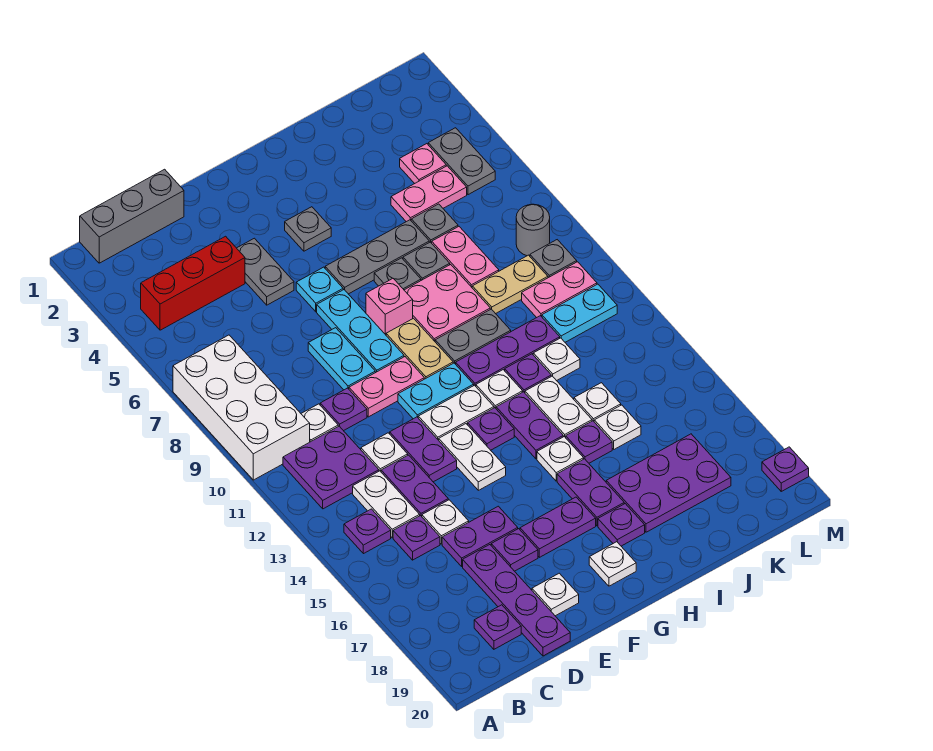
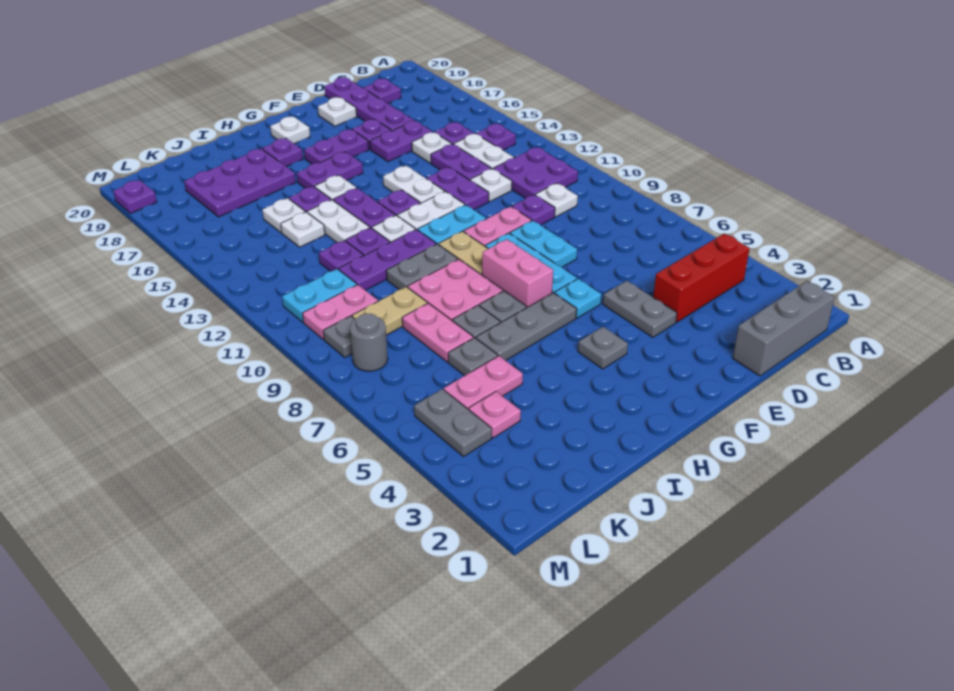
white 2x4 brick [173,335,310,480] -> none
pink 1x1 brick [366,278,413,335] -> pink 1x2 brick [482,239,553,307]
purple 1x2 plate [557,459,624,526] -> purple 1x2 plate turned to [297,152,363,188]
white 1x1 plate [533,338,580,381] -> purple 1x1 plate [319,240,363,271]

